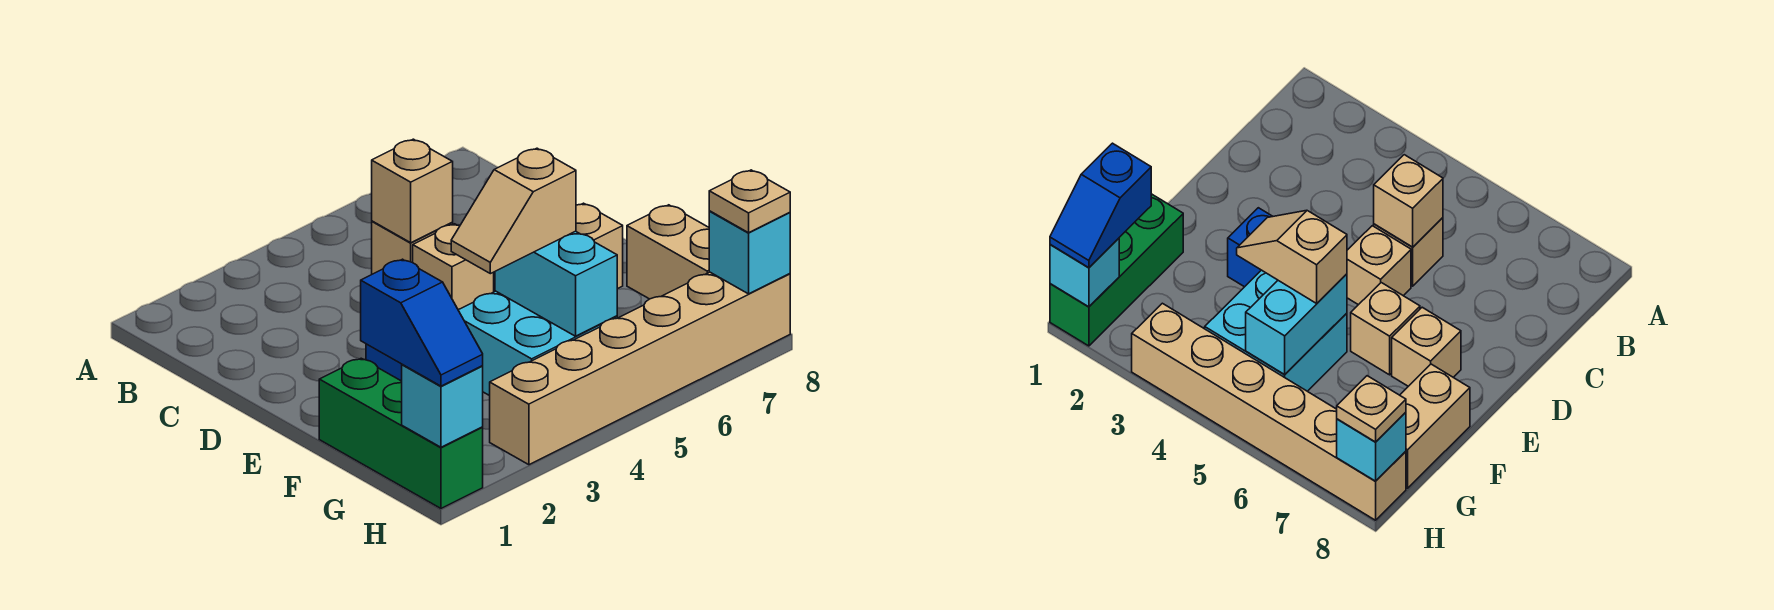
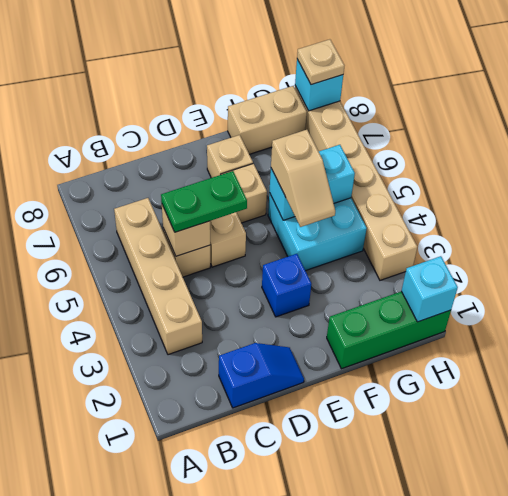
none -> tan 1x4 brick [114,198,202,355]
none -> green 1x2 plate [161,171,247,232]
blue 1x2 slope [361,259,483,386] -> blue 1x2 slope moved to [219,343,304,408]

